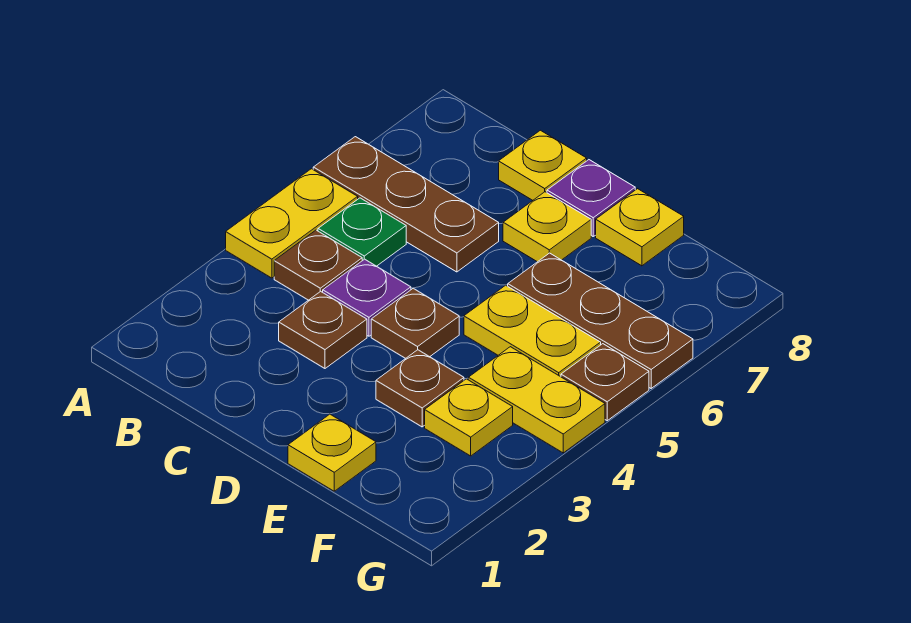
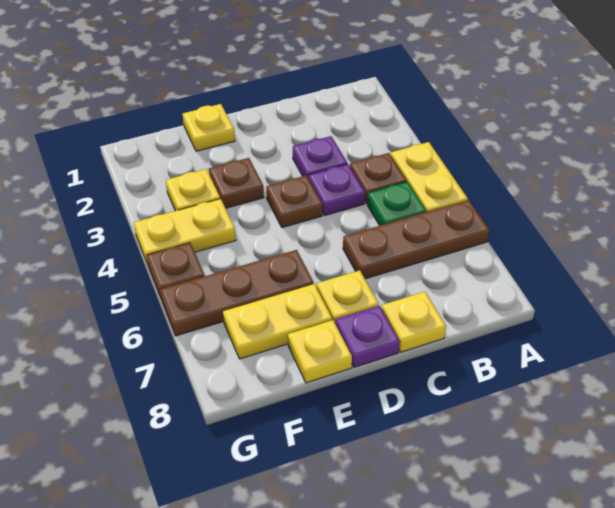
brown 1x1 plate [279,291,367,368] -> purple 1x1 plate [293,136,347,178]
yellow 1x2 plate [464,285,601,377] -> yellow 1x2 plate moved to [223,284,332,359]

